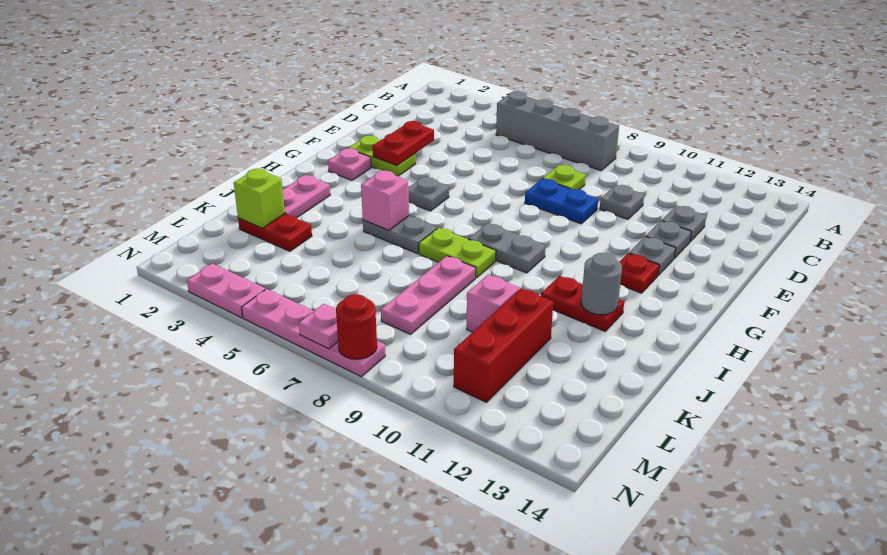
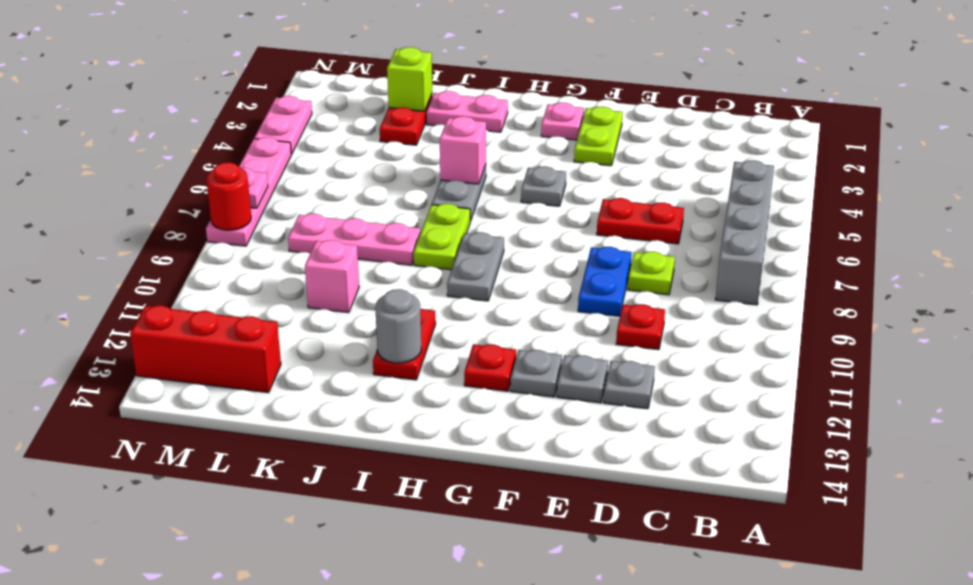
grey 1x1 plate [600,185,644,219] -> red 1x1 plate [616,304,665,350]
red 1x2 plate [373,121,434,166] -> red 1x2 plate moved to [597,198,684,244]
red 1x3 brick [454,288,553,402] -> red 1x3 brick moved to [130,306,281,393]

